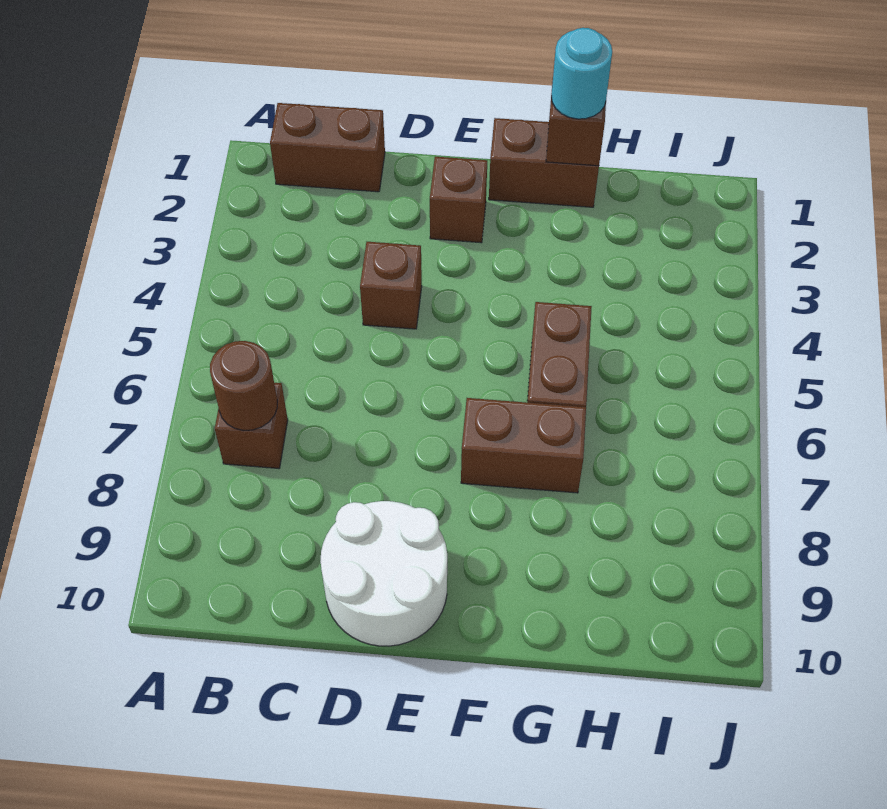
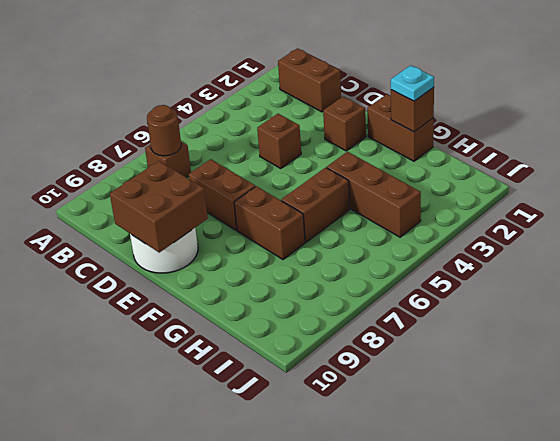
none -> brown 1x2 brick [189,159,255,230]
none -> brown 2x2 brick [110,161,208,252]
cyan 1x1 round brick [551,28,612,119] -> cyan 1x1 plate [391,65,434,101]
none -> brown 1x3 brick [327,152,421,237]

